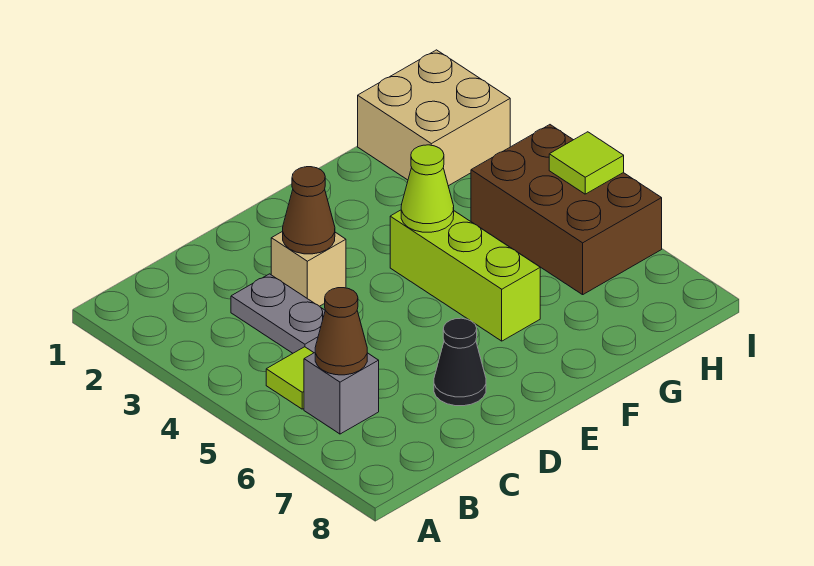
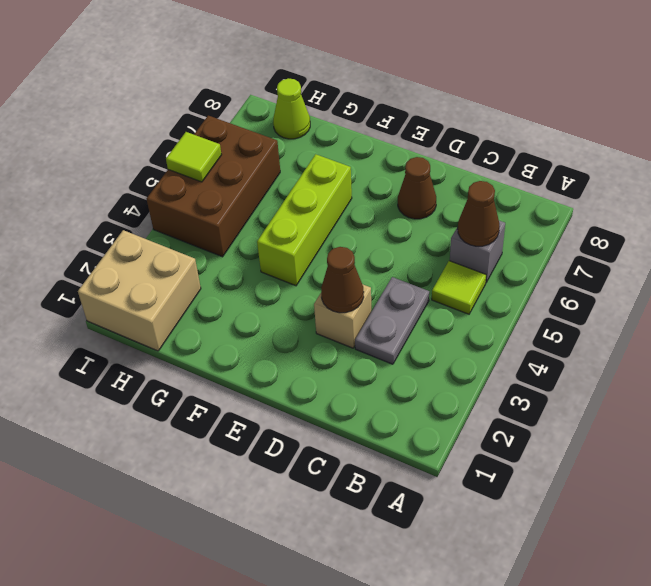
black 1x1 cone [434,318,486,406] -> brown 1x1 cone [398,157,436,219]
lime 1x1 cone [401,145,454,232] -> lime 1x1 cone moved to [273,78,310,139]

